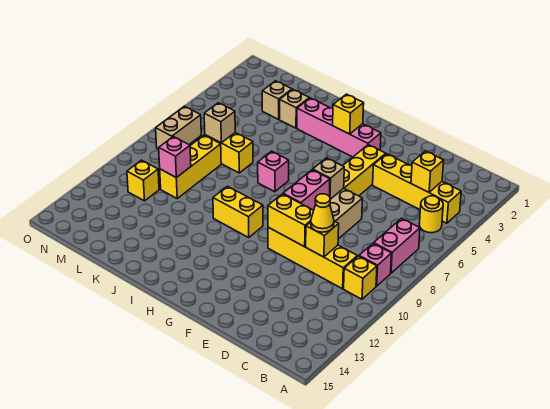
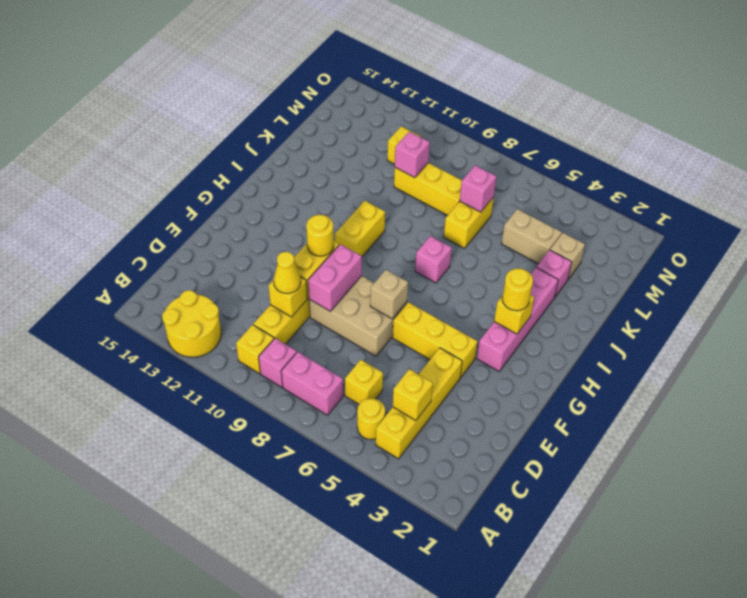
none -> yellow 2x2 round brick [162,290,221,357]
none -> yellow 1x1 brick [345,360,383,404]
pink 1x2 brick [283,170,330,210] -> pink 1x2 brick turned to [308,244,362,312]
none -> yellow 1x1 round brick [306,215,334,256]
none -> yellow 1x1 round brick [502,268,533,311]
tan 1x1 brick [280,89,309,128] -> pink 1x1 brick [536,250,572,297]
tan 1x1 brick [204,103,235,143] -> pink 1x1 brick [460,165,496,212]
tan 1x2 brick [156,106,201,149] -> tan 1x2 brick moved to [502,209,562,264]

